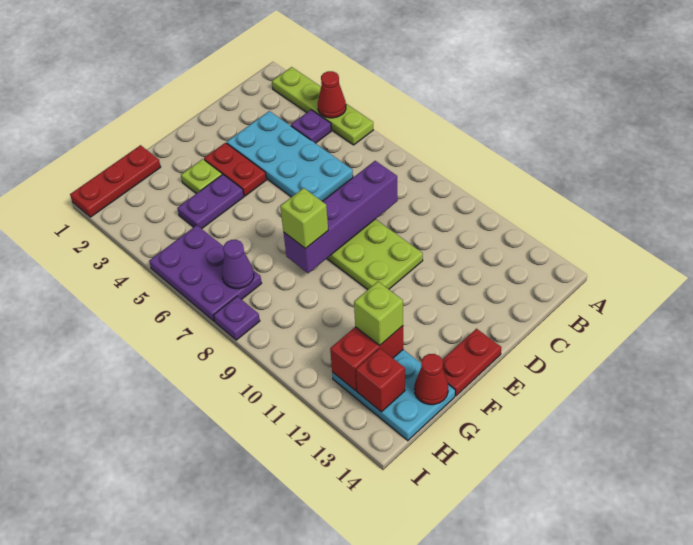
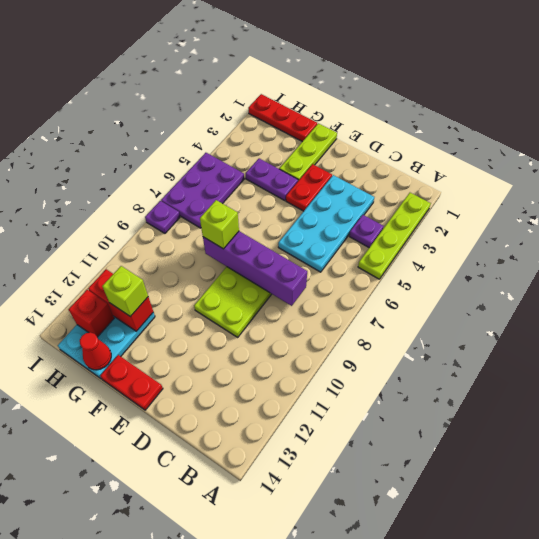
red 1x1 cone [318,71,346,118] -> none
lime 1x1 plate [181,159,222,194] -> lime 1x3 plate [279,123,337,181]
purple 1x1 cone [222,240,254,289] -> none

